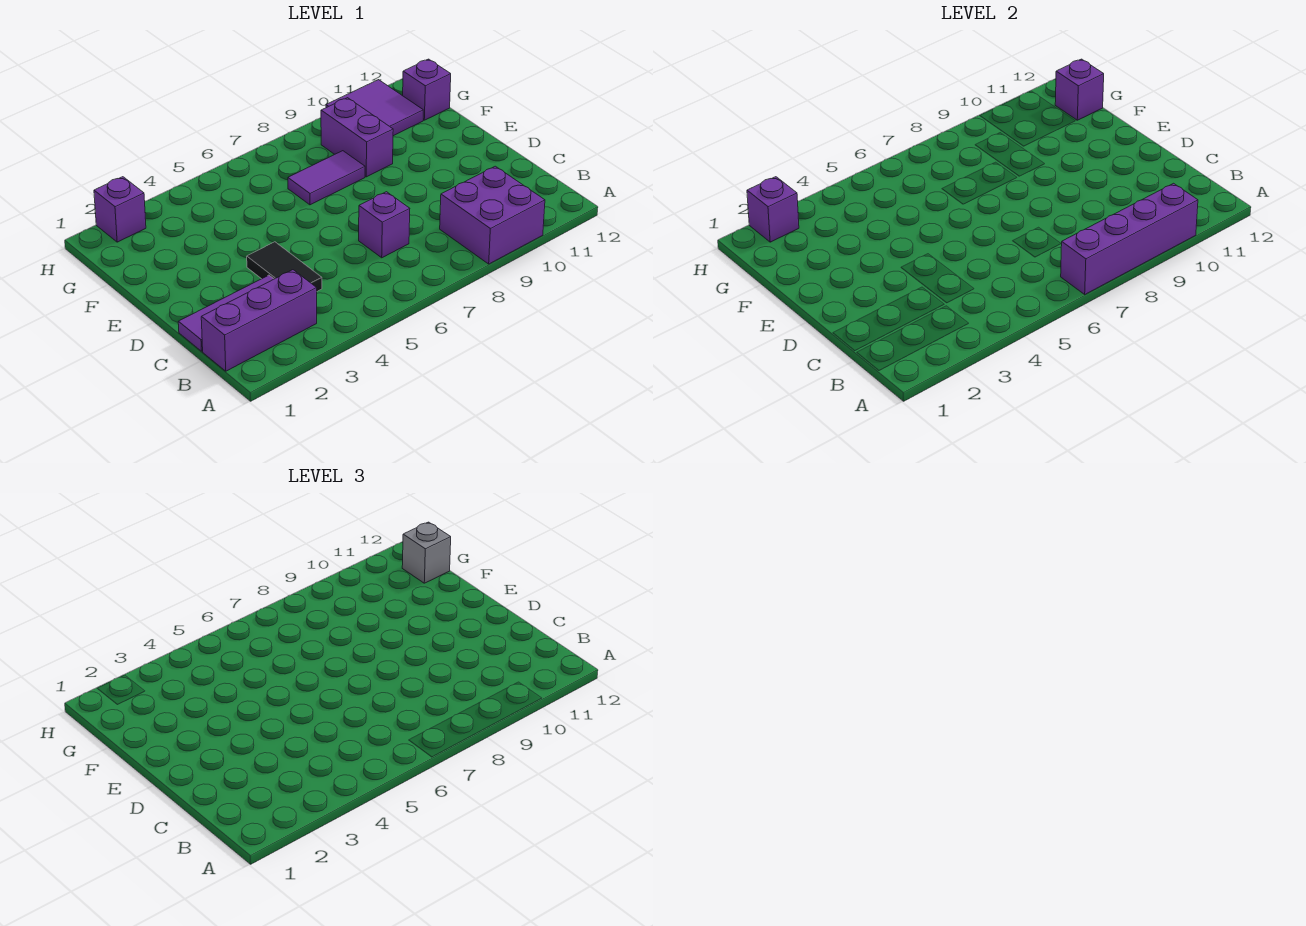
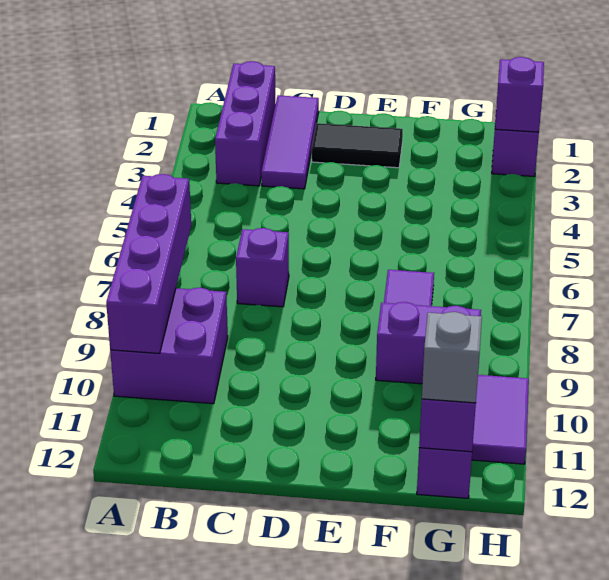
black 1x2 tile [247,242,322,291] -> black 1x2 tile moved to [312,123,403,168]

